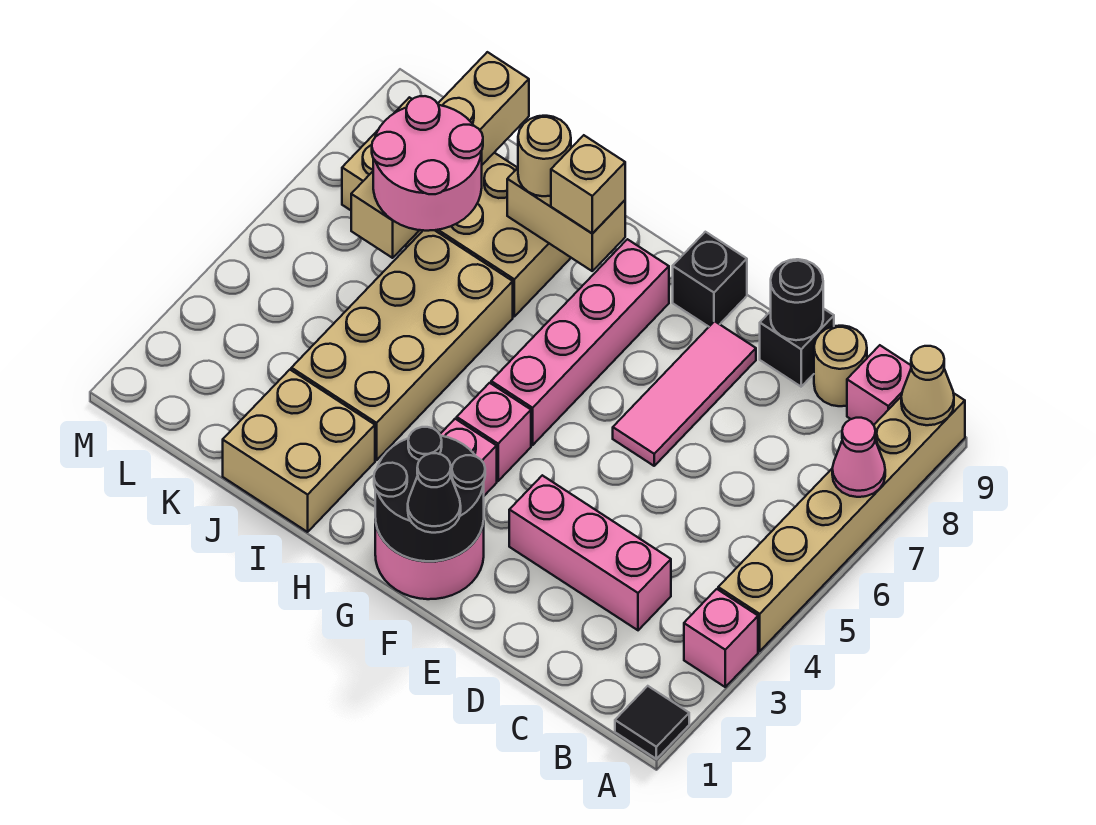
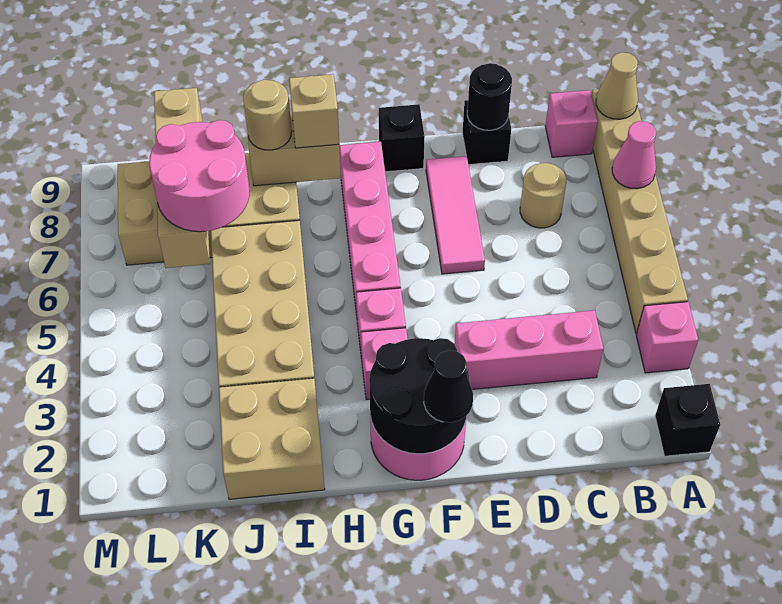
black 1x1 tile [615,686,689,759] -> black 1x1 brick [655,384,720,456]
tan 1x1 round brick [814,326,867,406] -> tan 1x1 round brick moved to [520,163,566,228]

